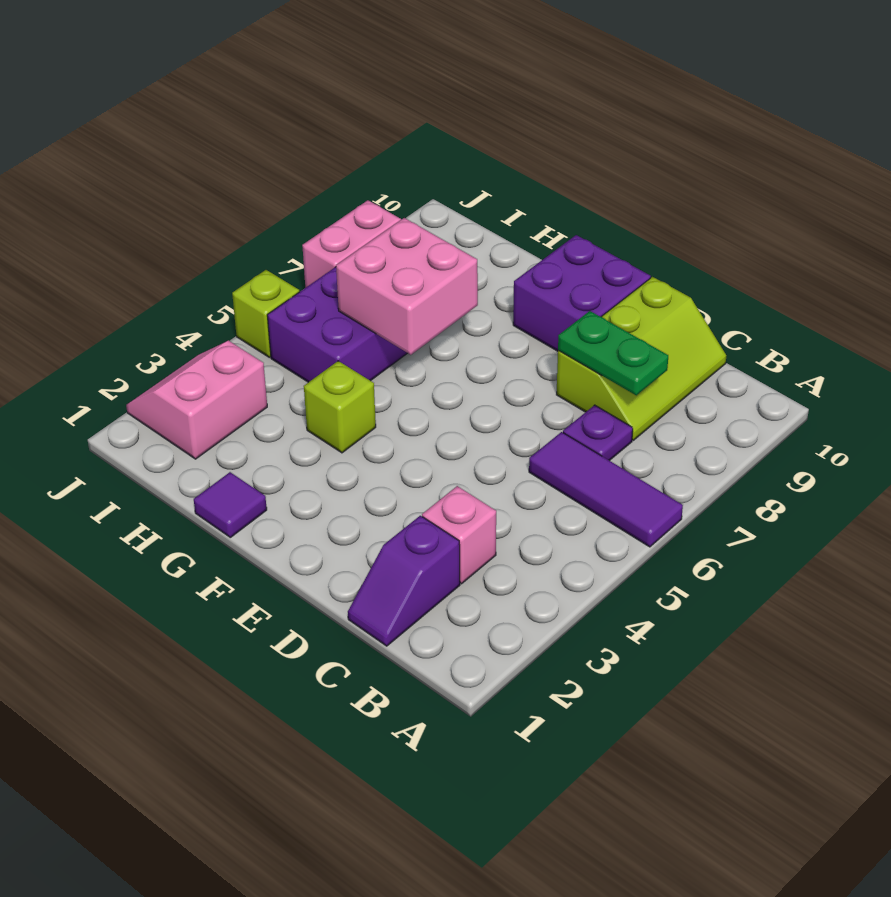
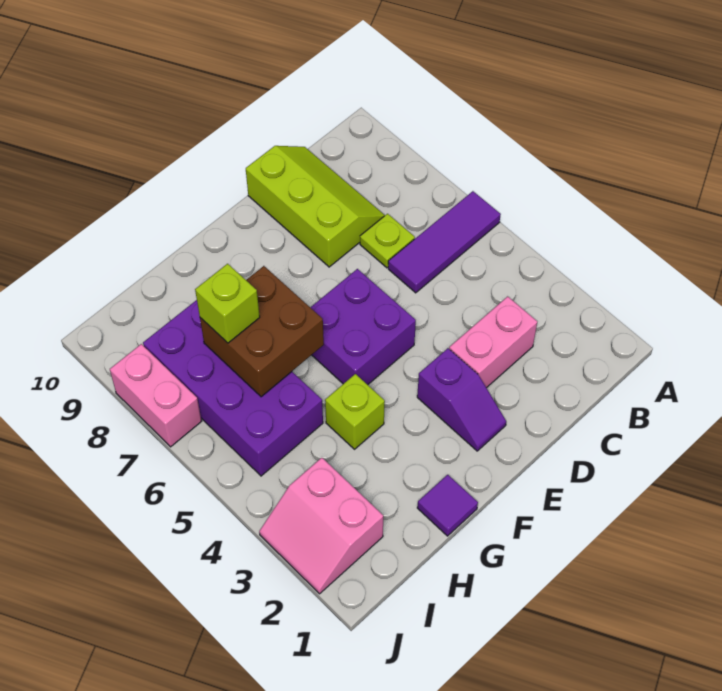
purple 1x2 slope [348,516,460,646] -> purple 1x2 slope moved to [417,348,506,451]
pink 1x1 brick [422,486,496,584] -> pink 1x2 brick [449,296,537,388]
purple 1x1 plate [563,405,633,461] -> lime 1x1 plate [360,214,415,268]
green 1x2 plate [558,311,668,395] -> none
purple 2x2 brick [513,235,651,351] -> purple 2x2 brick moved to [310,269,416,385]
pink 2x2 brick [336,218,478,355] -> brown 2x2 brick [200,266,324,397]
lime 1x1 brick [232,270,300,357] -> lime 1x1 brick moved to [195,264,260,343]

